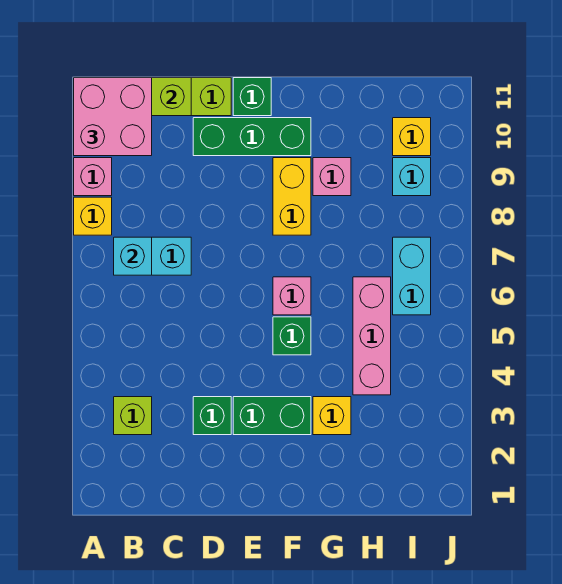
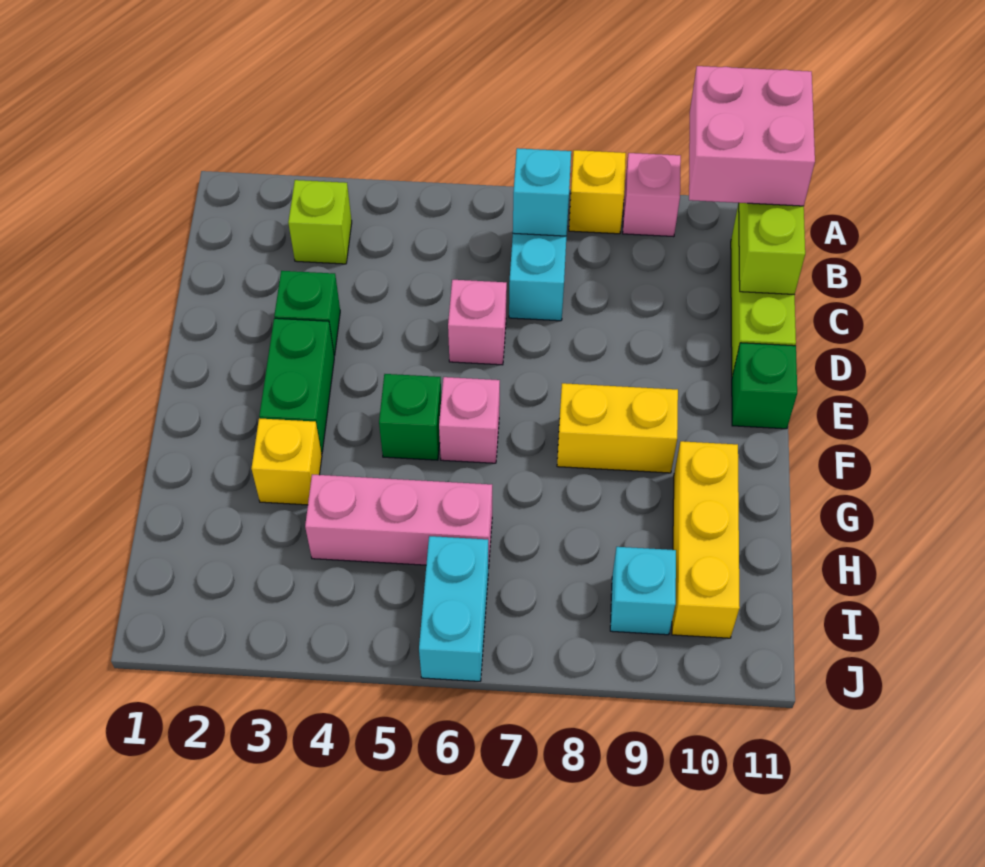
green 1x3 brick [193,118,311,156] -> none
pink 1x1 brick [313,158,351,196] -> pink 1x1 brick moved to [448,280,507,365]
cyan 1x2 brick [393,237,431,315] -> cyan 1x2 brick turned to [419,536,488,681]
yellow 1x1 brick [393,118,431,156] -> yellow 1x3 brick [672,441,740,638]

